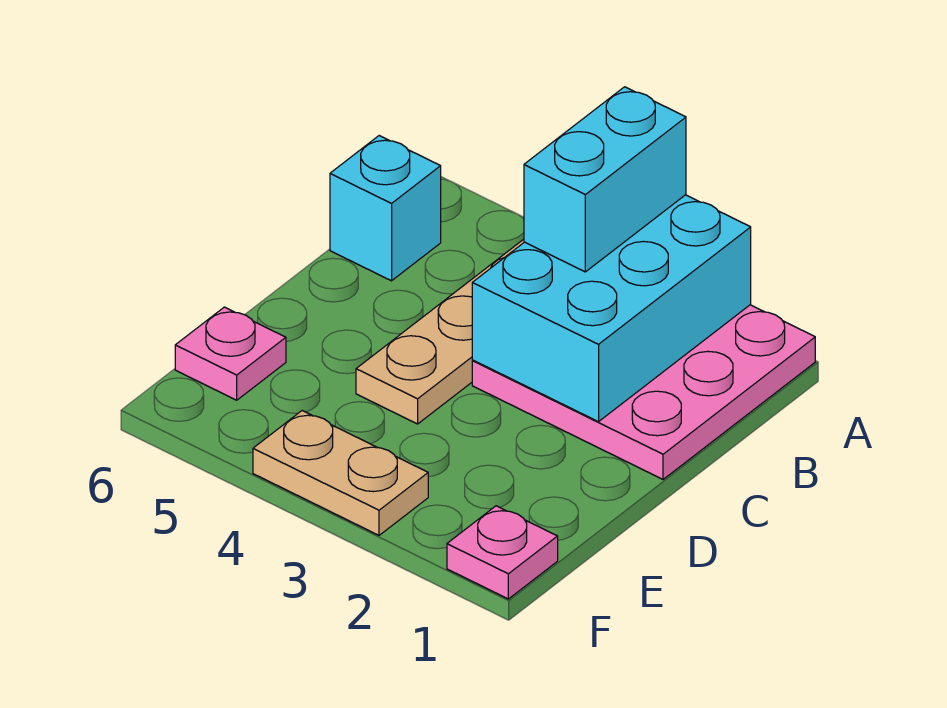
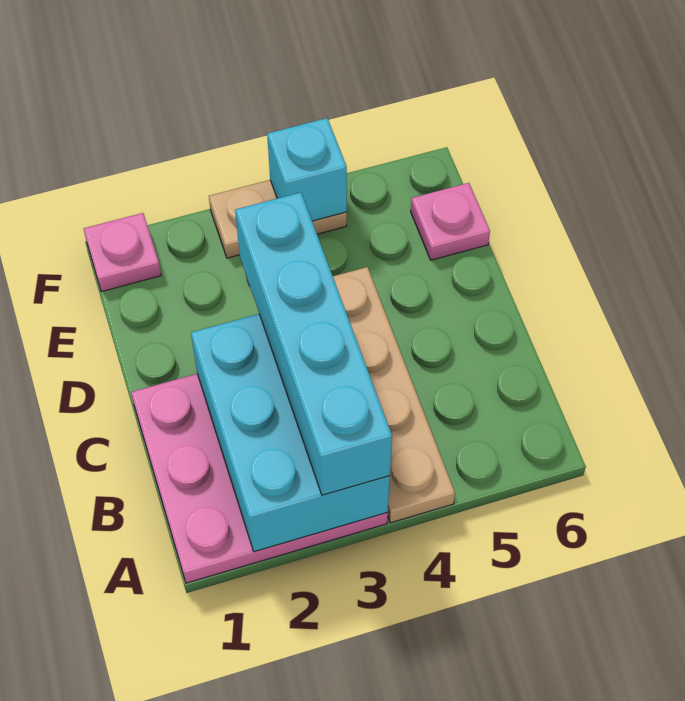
cyan 1x2 brick [524,87,686,272] -> cyan 1x4 brick [235,192,392,495]
cyan 1x1 brick [330,136,441,281] -> cyan 1x1 brick moved to [267,118,347,221]

